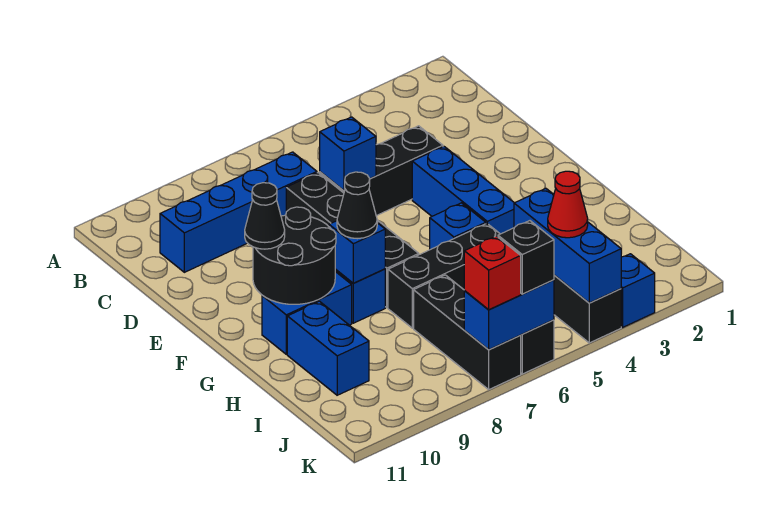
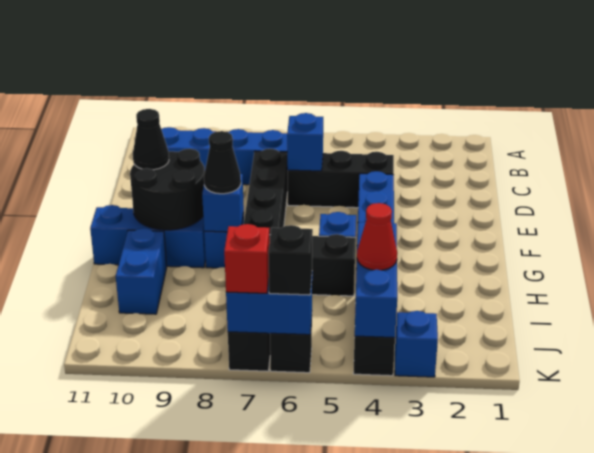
blue 1x2 brick [262,272,352,354] -> blue 1x3 brick [90,205,206,268]

